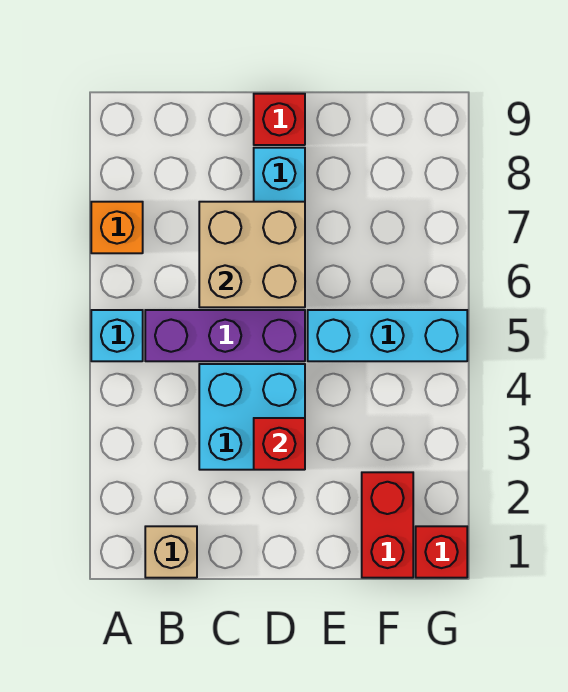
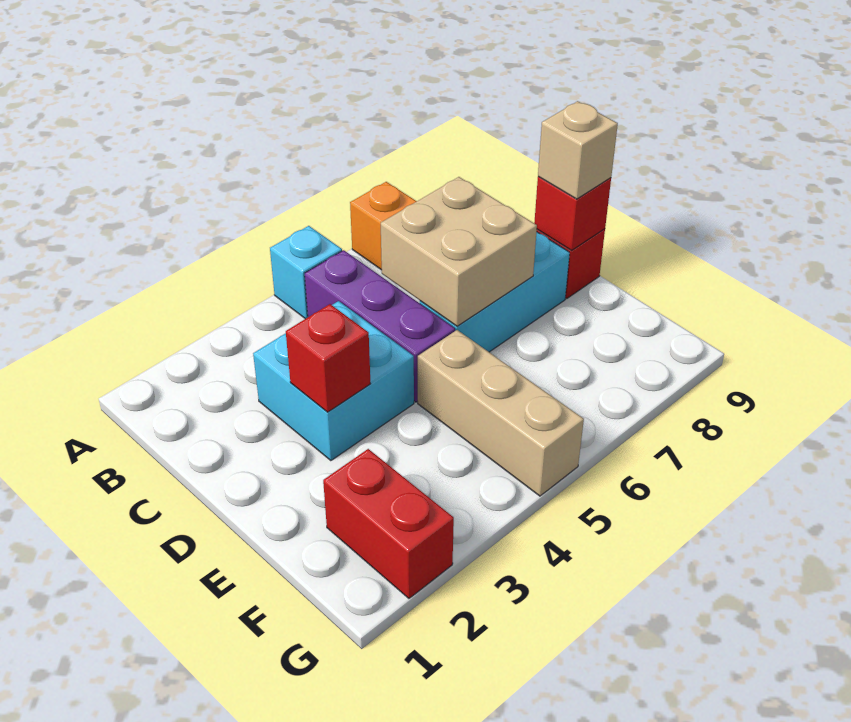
tan 1x1 brick [145,526,197,578] -> tan 1x1 brick moved to [538,101,618,199]
cyan 1x3 brick [308,310,467,361] -> tan 1x3 brick [418,330,584,496]
red 1x2 brick [362,472,413,578] -> red 1x2 brick turned to [323,449,454,598]
red 1x1 brick [416,526,467,578] -> red 1x1 brick moved to [534,177,611,250]

